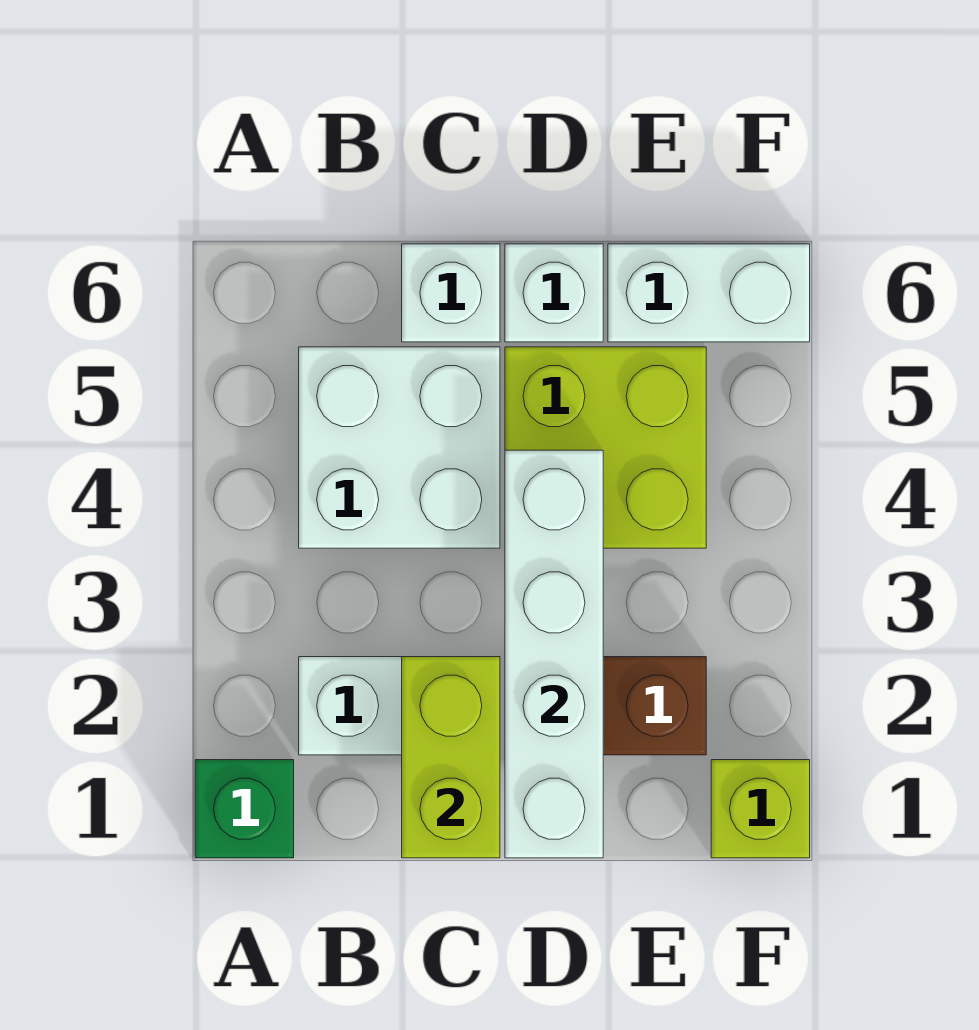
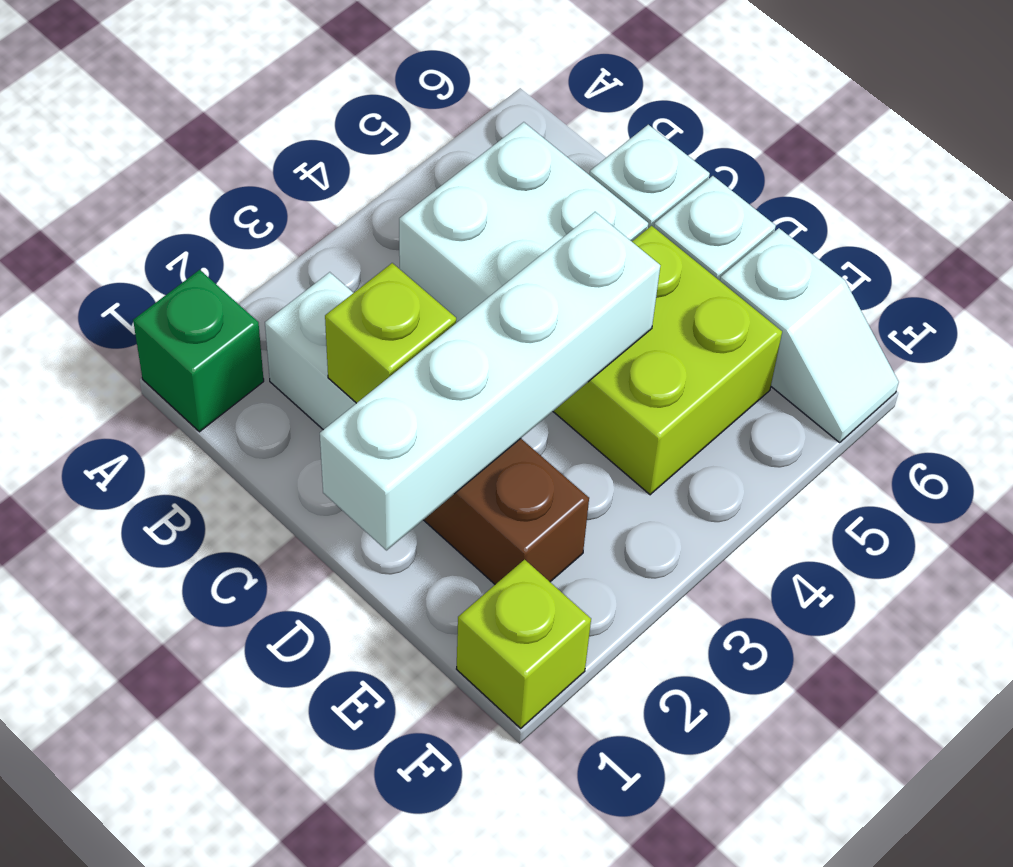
lime 1x2 brick [402,657,500,858] -> lime 1x1 brick [325,263,456,403]
white 1x2 brick [608,244,810,342] -> white 1x2 slope [720,228,899,443]

